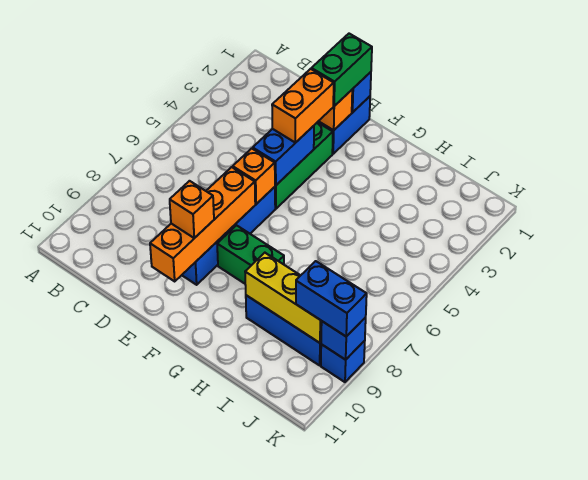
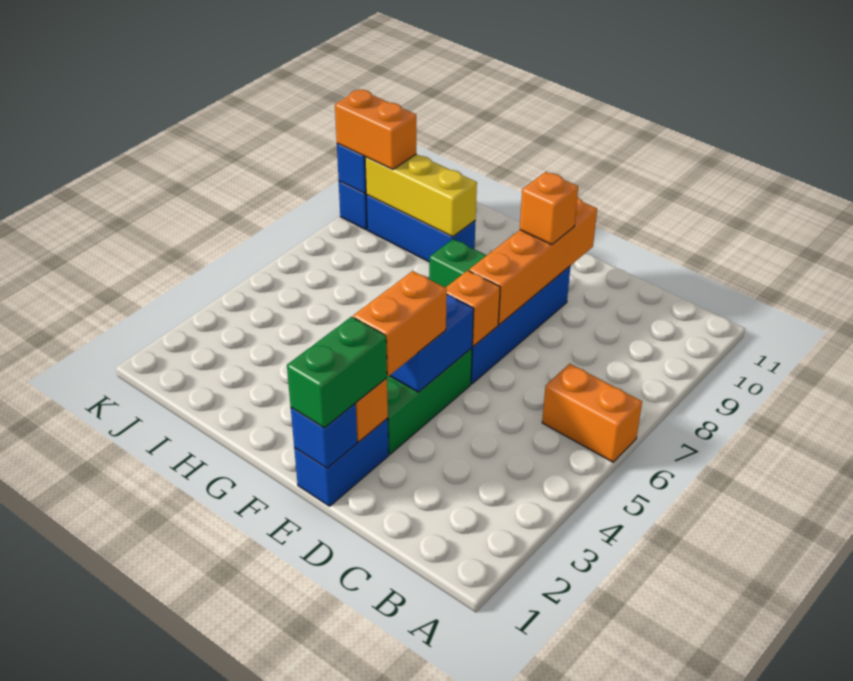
none -> orange 1x2 brick [542,364,642,462]
blue 1x2 brick [296,261,367,337] -> orange 1x2 brick [335,90,416,170]

